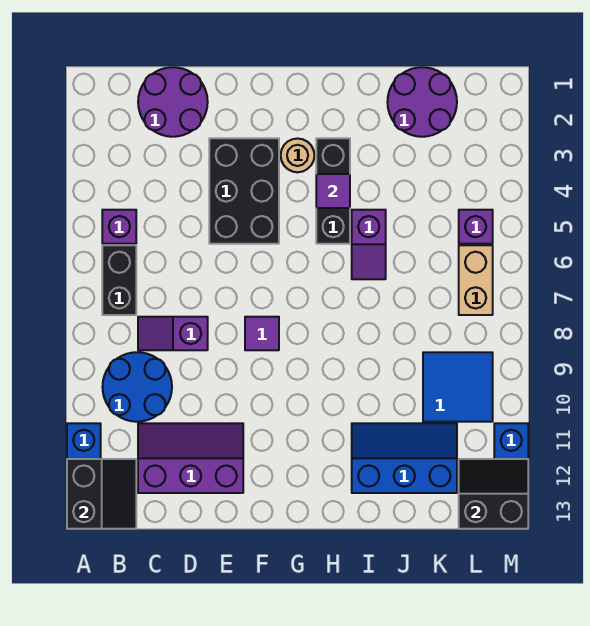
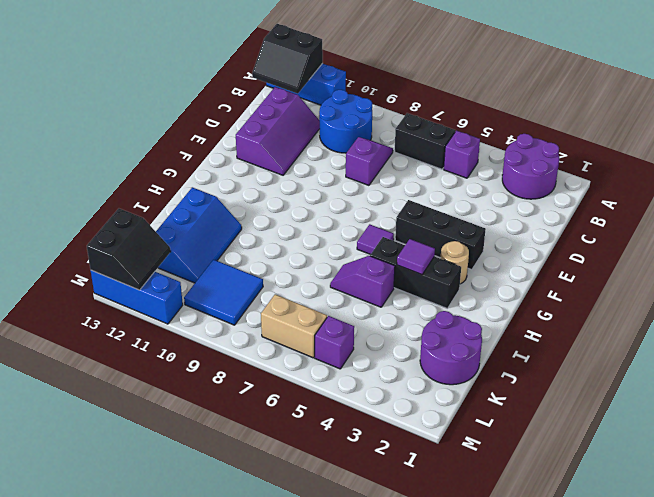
purple 2x2 round brick [138,67,208,137] -> purple 2x2 round brick moved to [502,134,559,199]
black 2x3 brick [209,138,279,244] -> black 1x3 brick [395,200,486,270]
purple 1x1 tile [245,317,279,350] -> purple 1x1 tile moved to [357,224,394,254]

